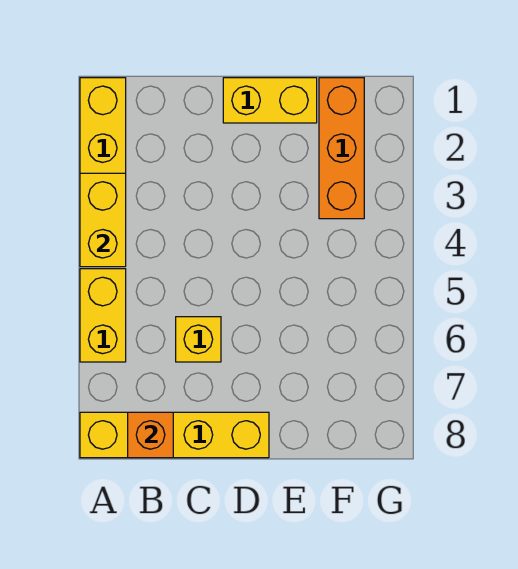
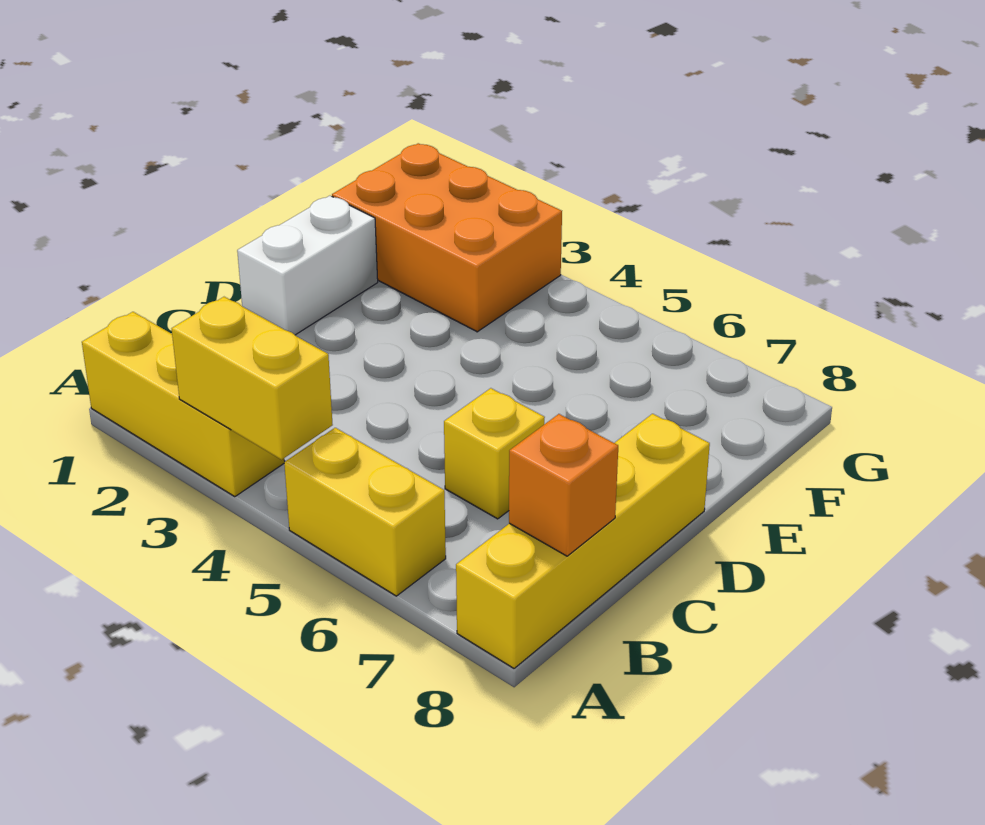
yellow 1x2 brick [223,78,317,123] -> white 1x2 brick [237,196,378,335]
orange 1x3 brick [319,78,364,219] -> orange 2x3 brick [332,143,562,332]

